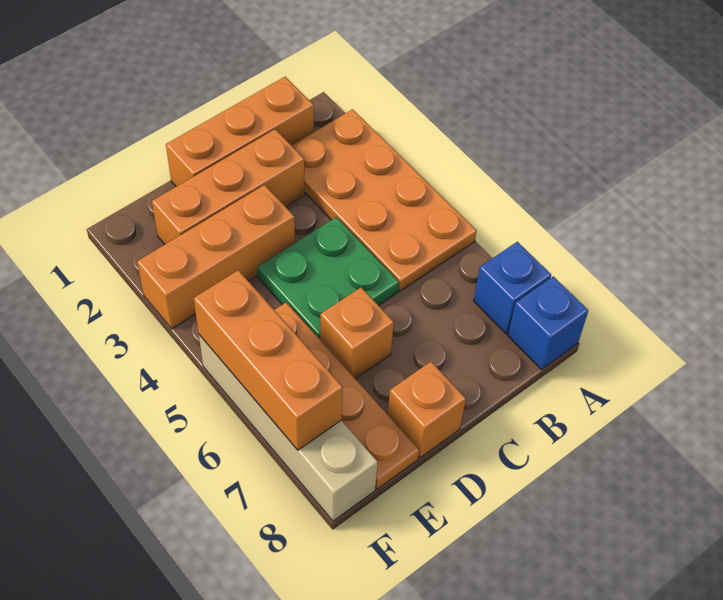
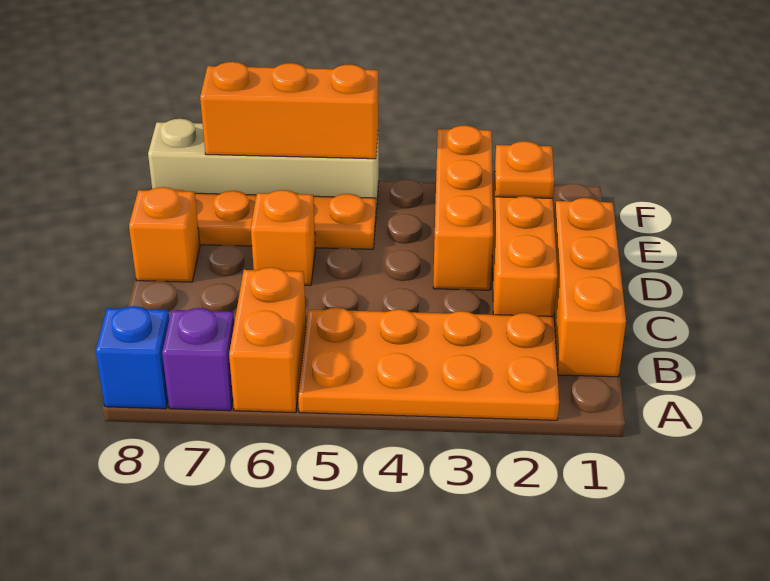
none -> orange 1x2 brick [229,267,306,413]
blue 1x1 brick [474,242,551,334] -> purple 1x1 brick [162,308,234,411]
green 2x2 plate [257,217,399,339] -> none
none -> orange 1x1 plate [495,141,554,198]

